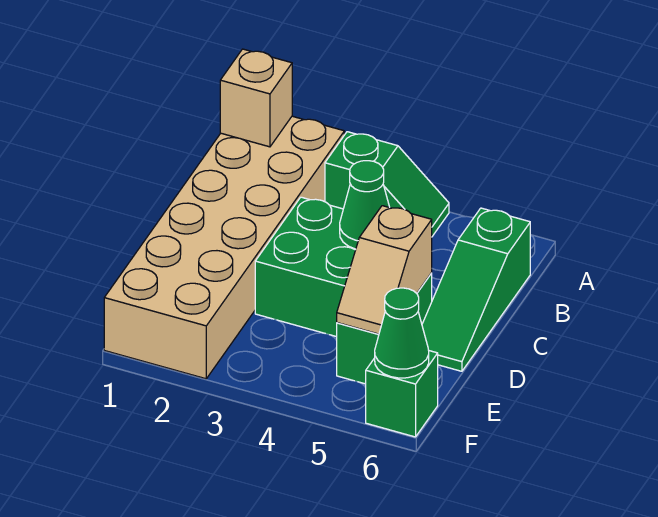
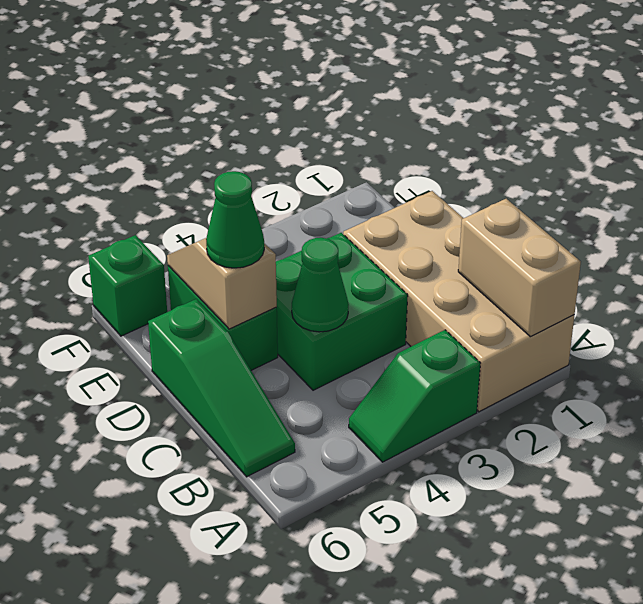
tan 2x6 brick [104,116,344,379] -> tan 2x4 brick [343,191,574,412]
tan 1x1 brick [220,49,292,147] -> tan 1x2 brick [458,199,581,337]
green 1x3 slope [422,208,530,371] -> green 1x3 slope turned to [148,299,295,477]
green 1x1 cone [375,288,429,378] -> green 1x1 cone moved to [206,171,264,268]

